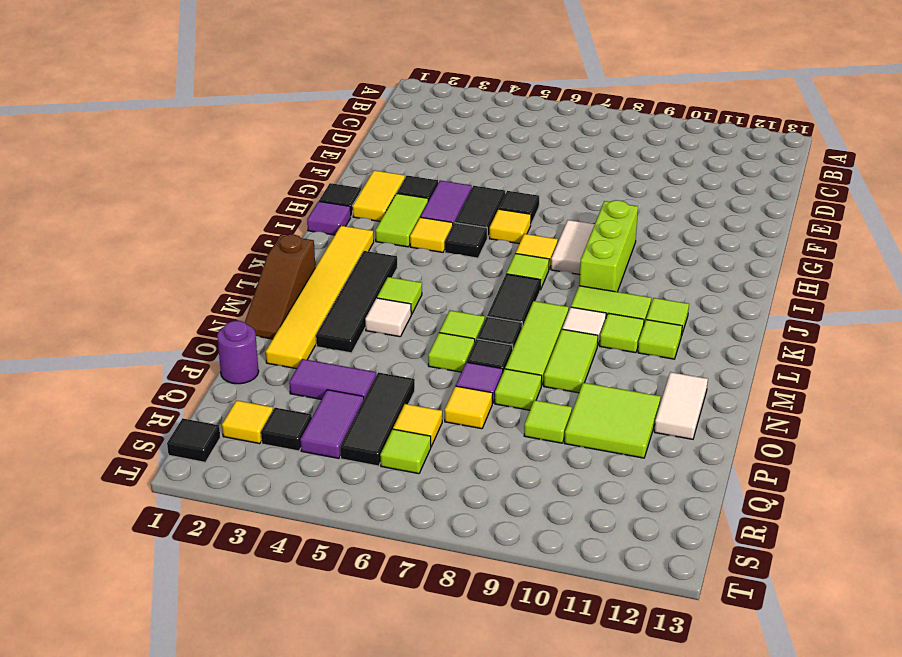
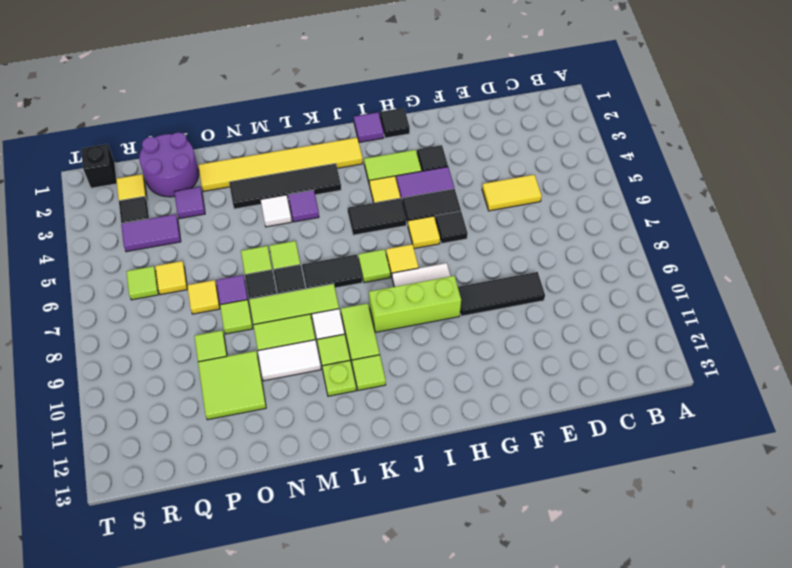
yellow 1x2 tile [353,170,405,221] -> yellow 1x2 tile moved to [482,175,542,211]
black 1x1 tile [445,223,487,258] -> black 1x2 tile [348,198,406,235]
brown 1x3 slope [245,234,315,339] -> none
lime 1x1 tile [377,277,422,314] -> purple 1x1 tile [288,190,319,222]
lime 1x1 tile [638,320,682,359] -> lime 1x1 plate [322,361,356,396]
white 1x2 tile [654,372,708,439] -> white 1x2 tile moved to [258,340,321,381]
purple 1x1 round brick [217,321,259,384] -> purple 2x2 round brick [139,132,199,197]
purple 1x2 tile [289,359,376,400] -> purple 1x1 tile [174,187,205,219]
black 1x3 tile [340,372,415,466] -> black 1x3 tile moved to [458,272,545,316]
black 1x1 tile [167,418,220,462] -> black 1x1 brick [81,144,117,188]

